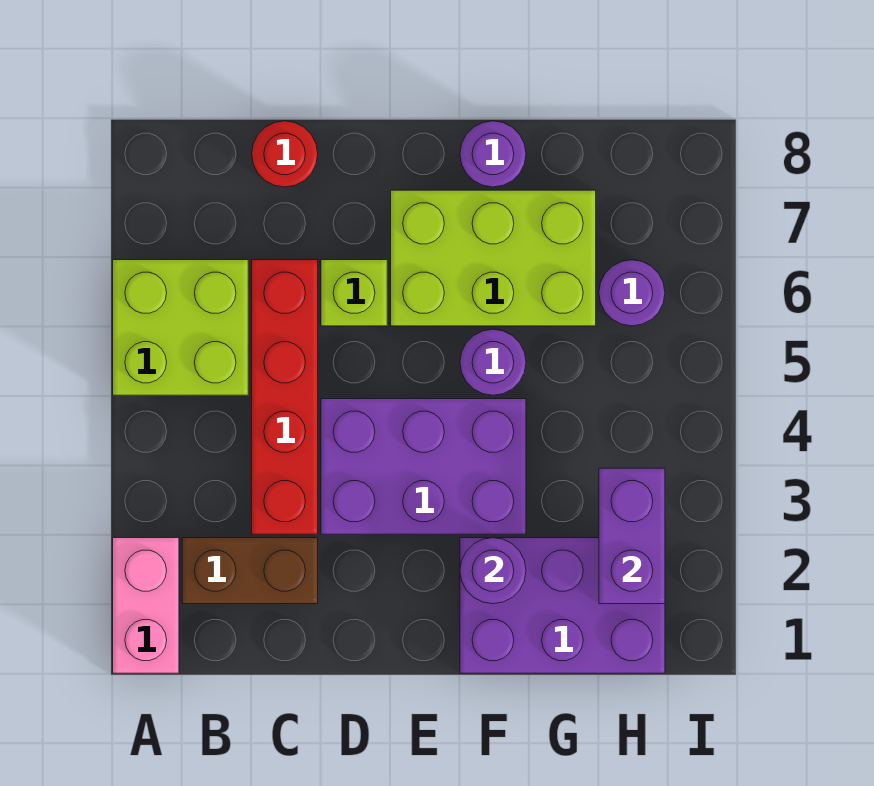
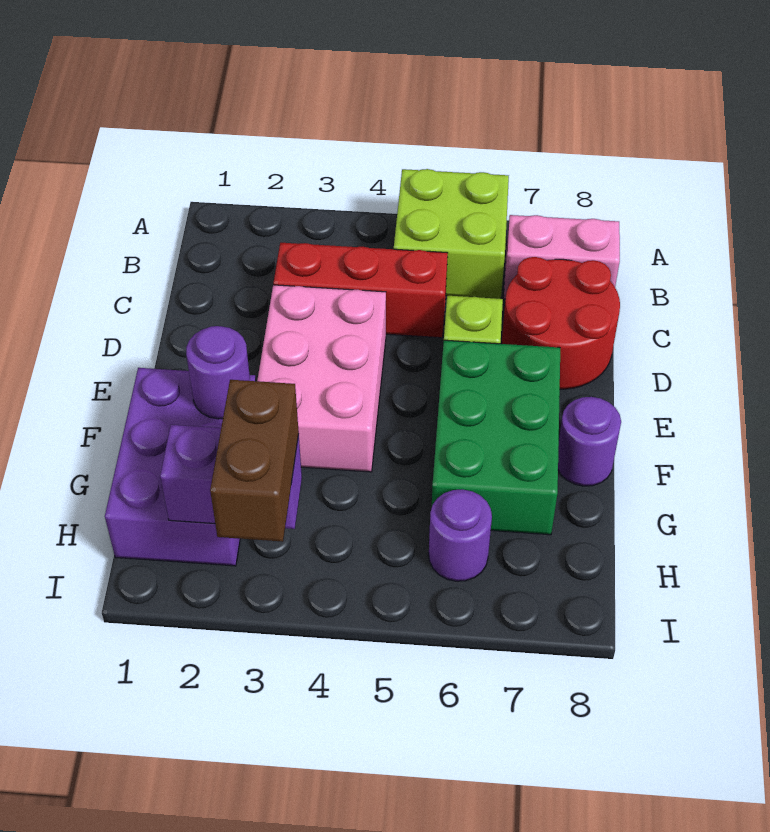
pink 1x2 brick [113,538,179,673] -> pink 1x2 brick moved to [504,215,620,299]
brown 1x2 brick [182,538,318,604] -> brown 1x2 brick moved to [210,380,299,542]
red 1x4 brick [252,260,318,534] -> red 1x3 brick [274,243,448,338]
red 1x1 round brick [252,121,318,187] -> red 2x2 round brick [502,257,620,389]
purple 2x3 brick [321,399,526,534] -> pink 2x3 brick [257,285,386,472]
lime 2x3 brick [391,190,596,326] -> green 2x3 brick [432,340,560,535]
purple 1x1 round brick [460,329,526,395] -> none

